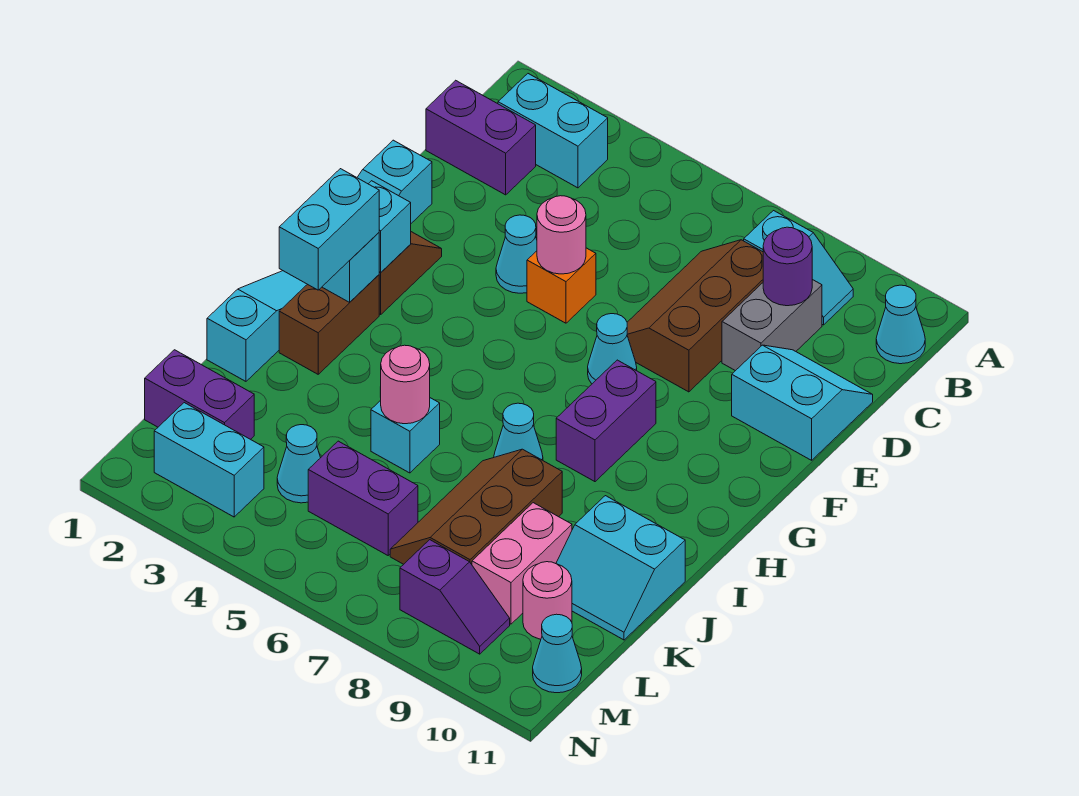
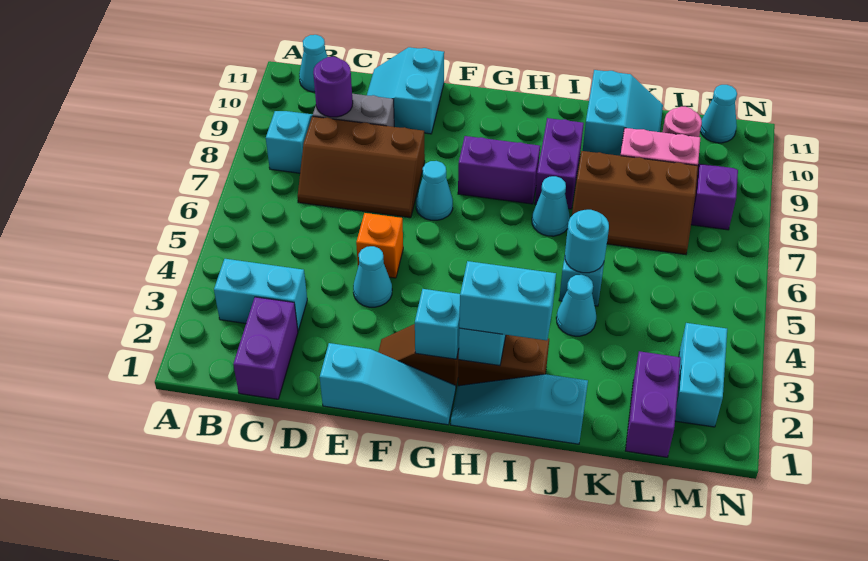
cyan 1x2 brick [498,74,608,188] -> cyan 1x2 brick turned to [214,259,307,330]
pink 1x1 round brick [537,196,586,274] -> none
pink 1x1 round brick [380,345,430,424] -> cyan 1x1 round brick [565,210,609,273]
cyan 1x1 cone [277,425,320,503] -> cyan 1x1 cone moved to [556,275,596,336]
purple 1x2 brick [308,441,418,555] -> purple 1x2 brick moved to [535,118,584,209]

